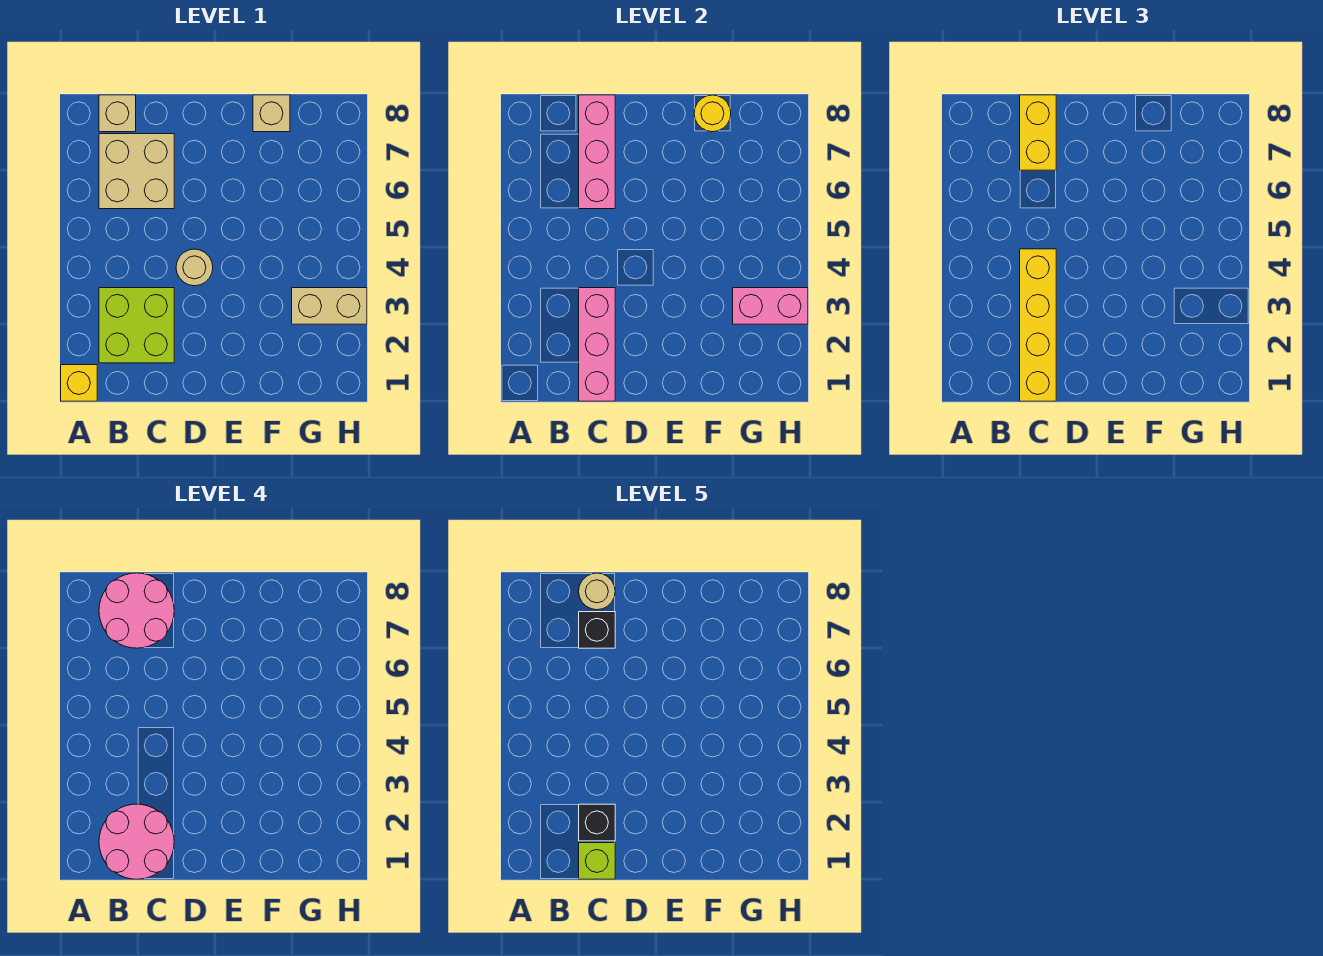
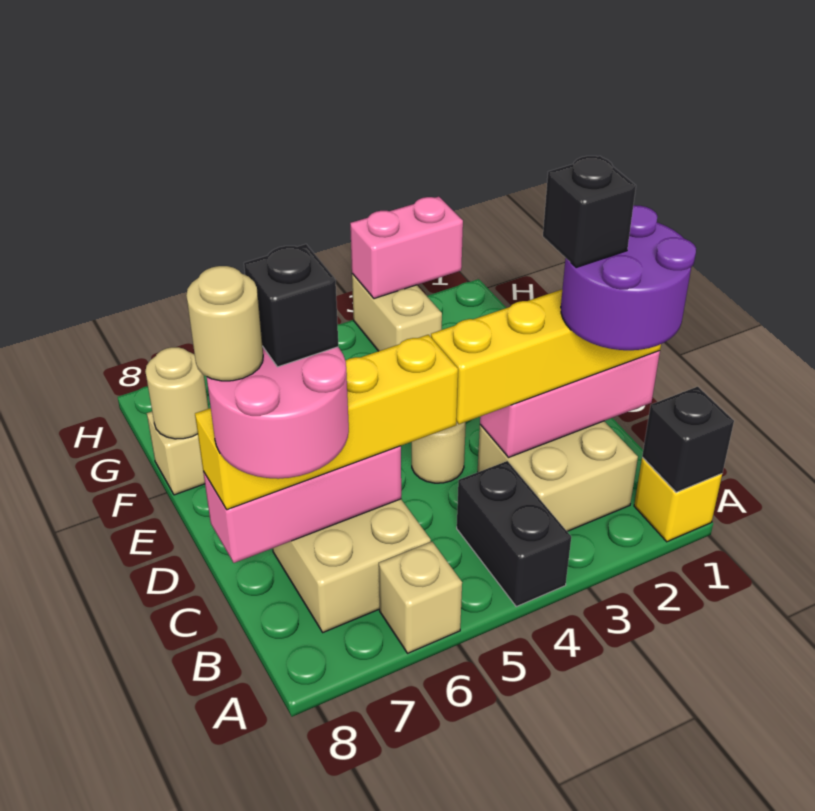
none -> black 1x1 brick [642,387,734,492]
none -> black 1x2 brick [457,461,571,607]
pink 2x2 round brick [99,804,174,879] -> purple 2x2 round brick [561,205,696,350]
lime 2x2 brick [99,288,174,363] -> tan 2x2 brick [478,421,638,531]
tan 1x1 brick [99,95,136,132] -> tan 1x1 brick moved to [379,542,462,653]
lime 1x1 brick [579,843,615,879] -> none
yellow 1x2 brick [1020,95,1056,170] -> yellow 1x4 brick [195,335,458,510]
yellow 1x1 round brick [694,95,731,132] -> tan 1x1 round brick [145,347,208,439]
pink 1x2 brick [733,288,808,324] -> pink 1x2 brick turned to [350,197,463,299]

